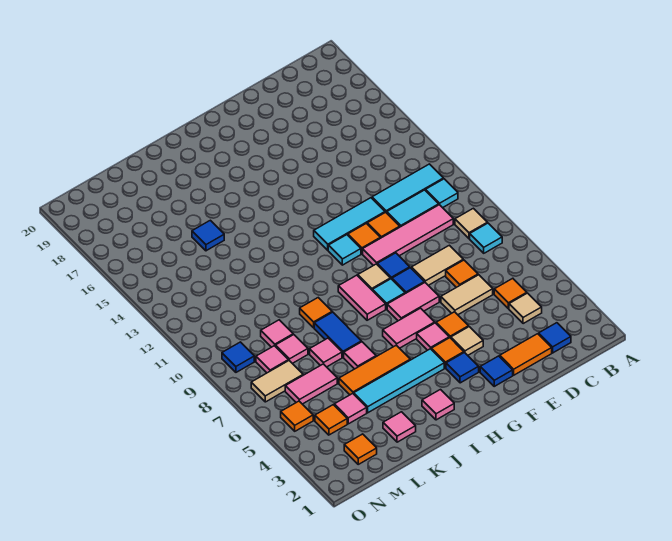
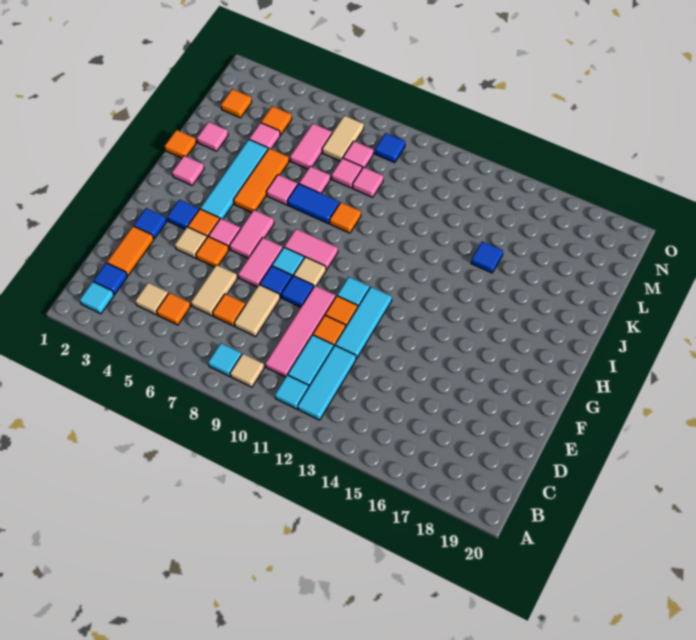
none -> cyan 1x1 tile [80,282,114,314]
orange 1x1 tile [281,401,313,431] -> orange 1x1 tile moved to [165,130,196,158]

